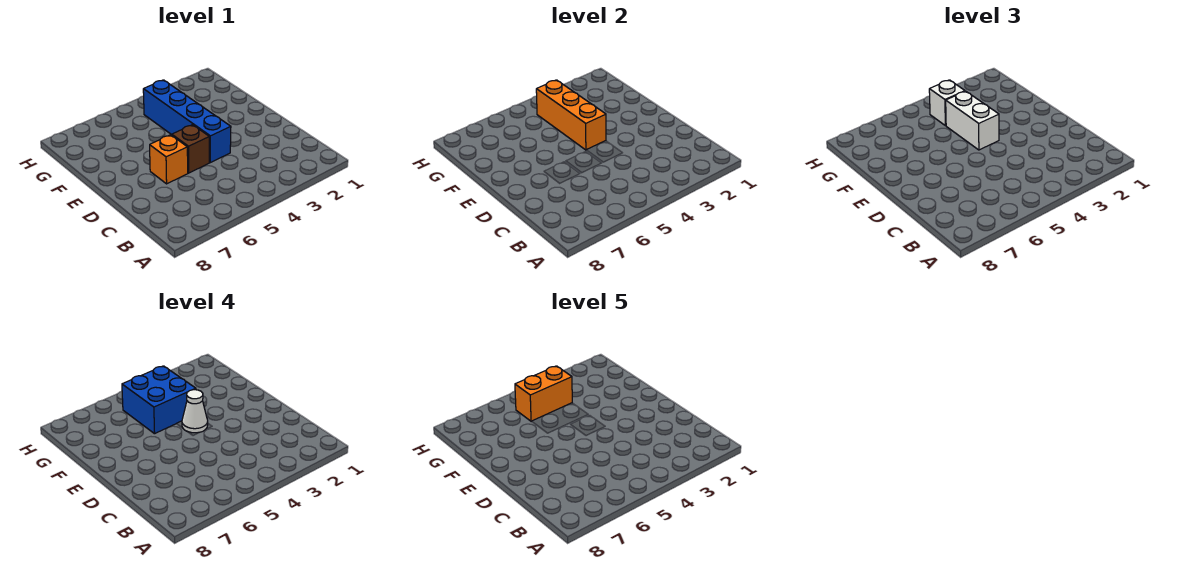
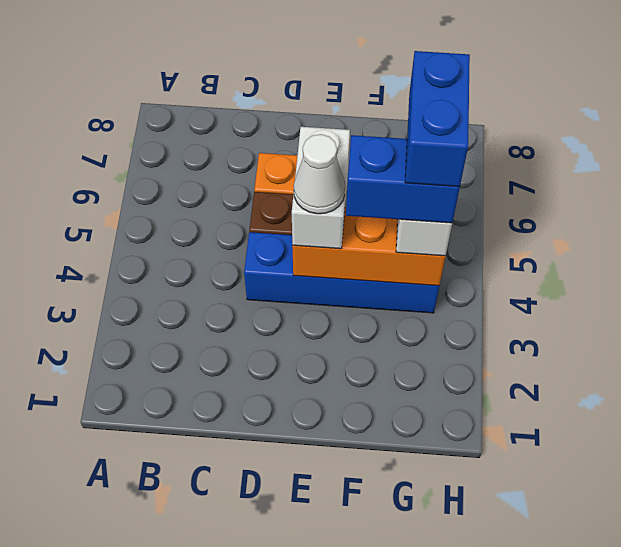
white 1x2 brick [946,91,999,150] -> white 1x2 brick turned to [292,127,350,249]
blue 2x2 brick [122,366,196,434] -> blue 1x2 brick [346,135,460,223]
orange 1x2 brick [515,366,572,421] -> blue 1x2 brick [405,51,470,187]

